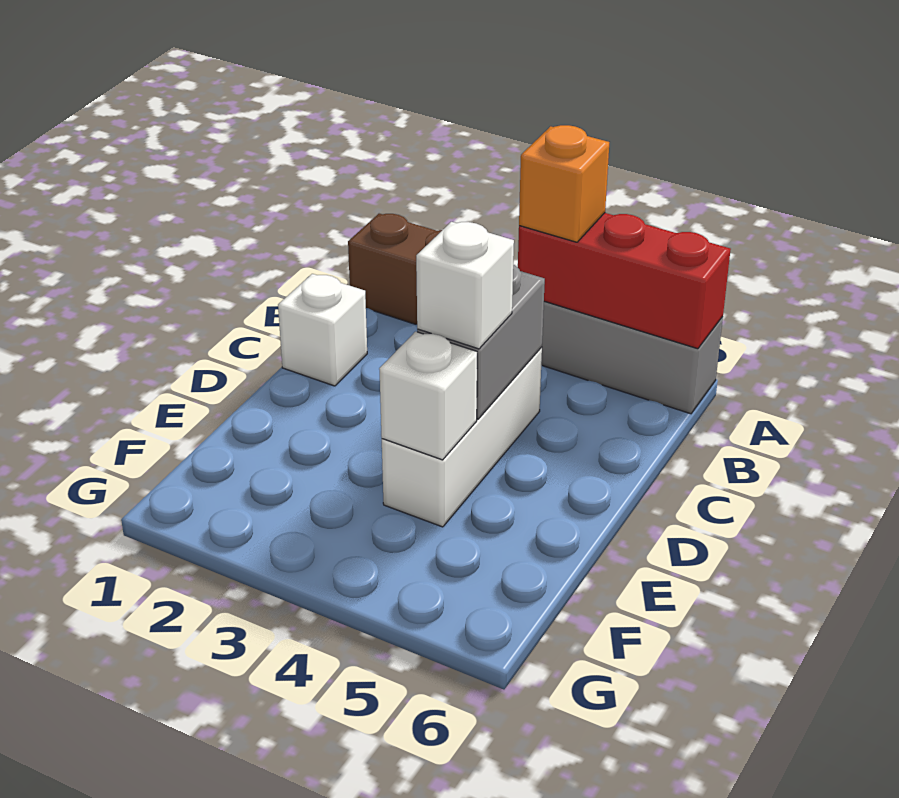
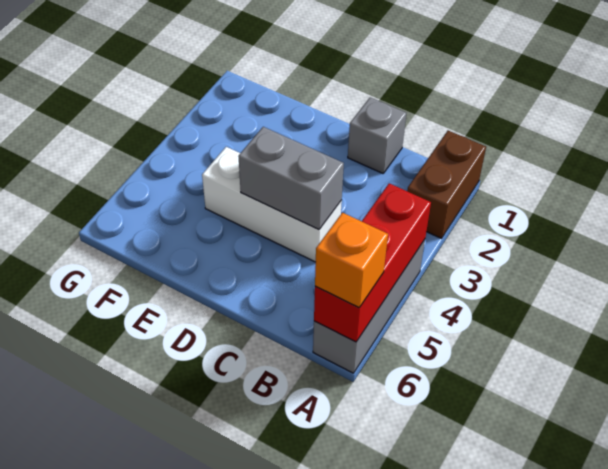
orange 1x1 brick [519,125,609,242] -> orange 1x1 brick moved to [315,213,388,307]
white 1x1 brick [278,274,367,386] -> grey 1x1 brick [348,97,406,173]
white 1x1 brick [416,222,514,349] -> none
white 1x1 brick [379,332,477,460] -> none

